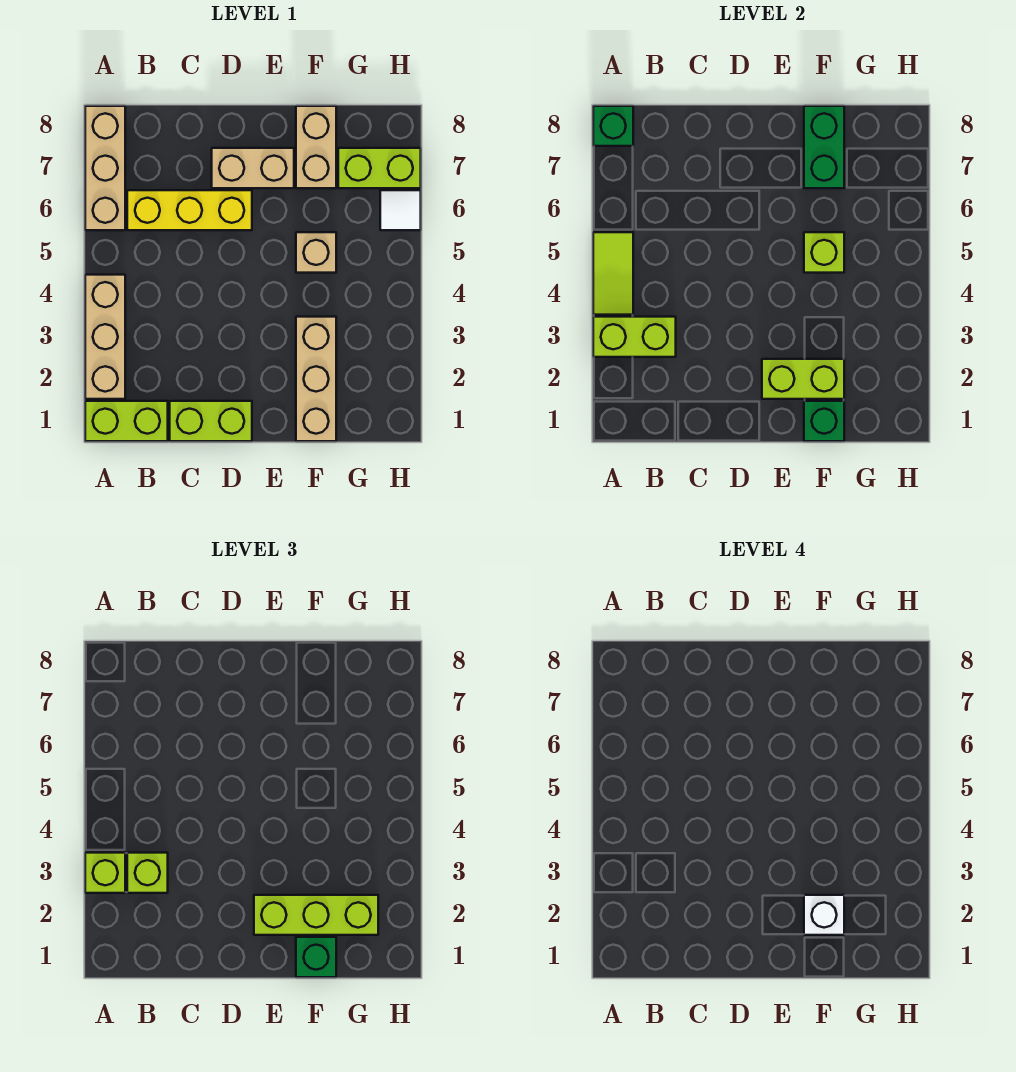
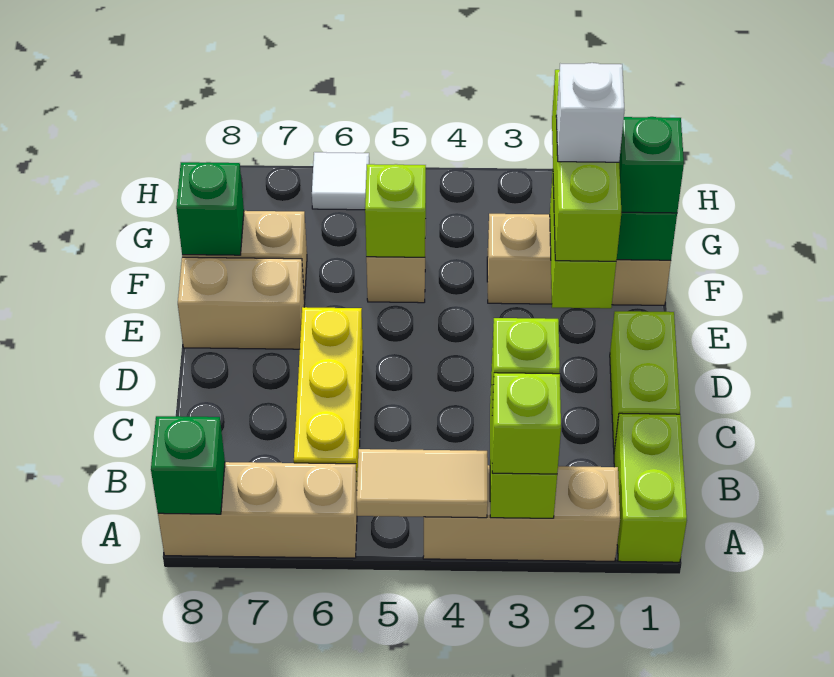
lime 1x2 tile [593,232,633,315] -> tan 1x2 tile [357,449,488,518]
tan 1x2 brick [212,148,294,188] -> tan 1x2 brick turned to [178,257,305,349]
green 1x2 brick [804,106,844,188] -> green 1x1 brick [176,162,244,255]
lime 1x2 brick [338,148,421,188] -> none

